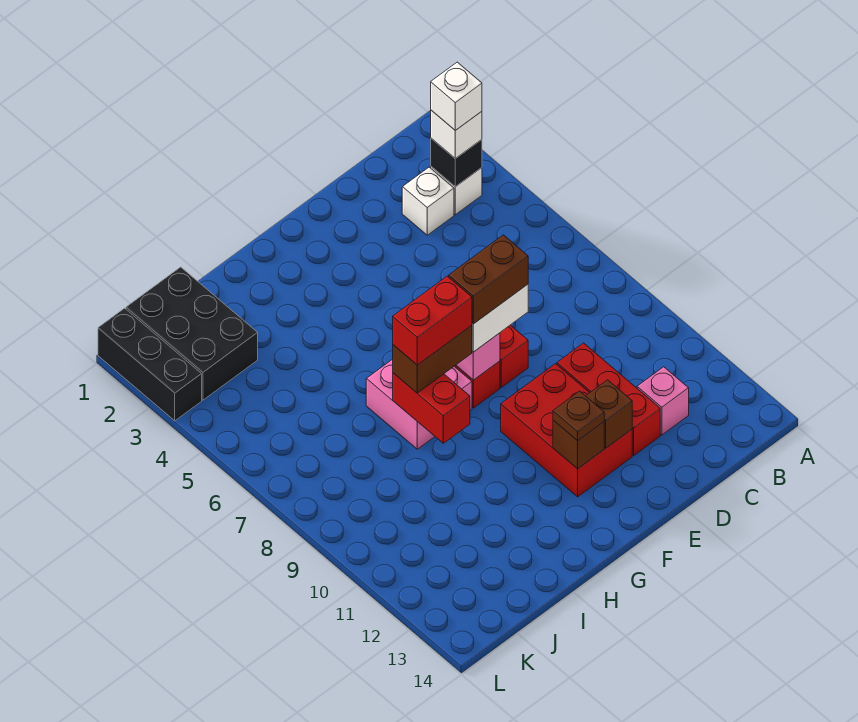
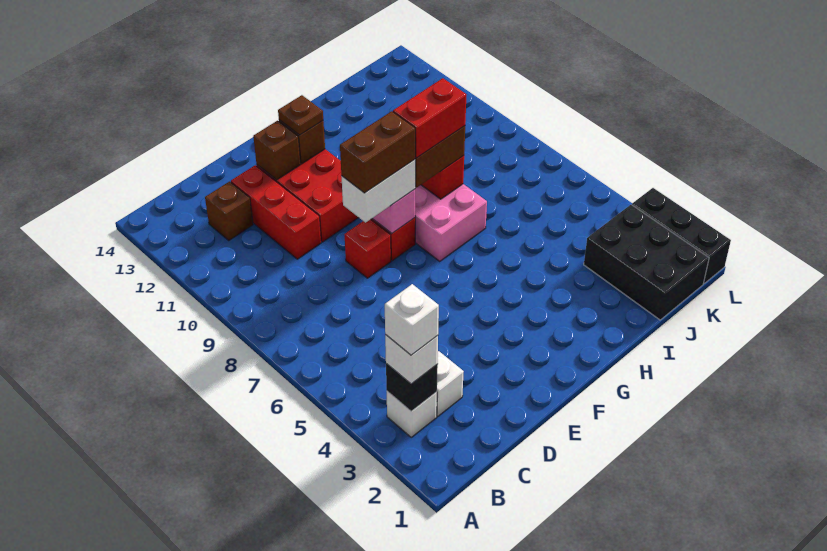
pink 1x1 brick [637,367,689,435] -> brown 1x1 brick [205,181,253,240]

